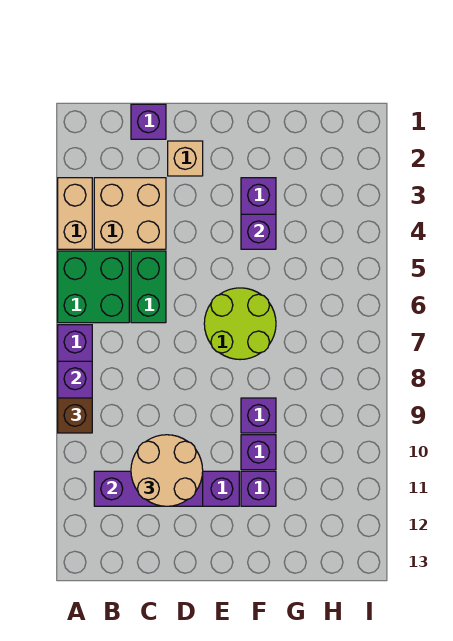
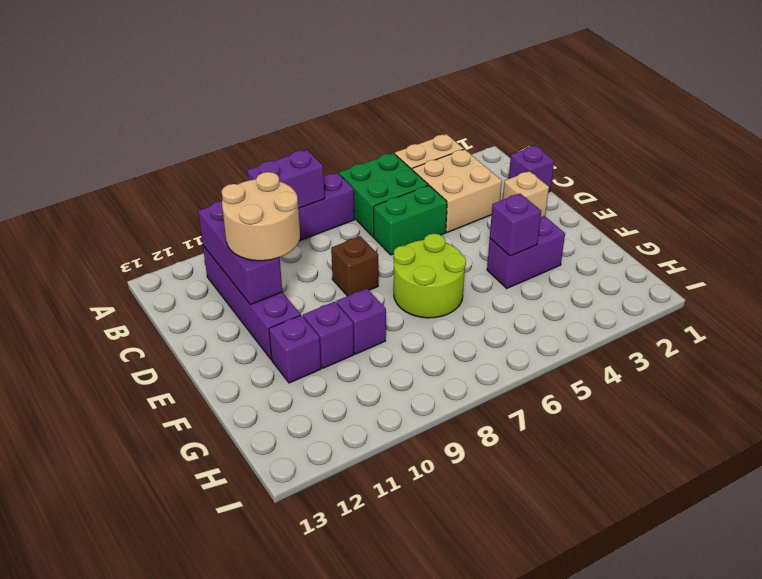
brown 1x1 brick [58,398,92,433] -> brown 1x1 brick moved to [331,236,378,296]

